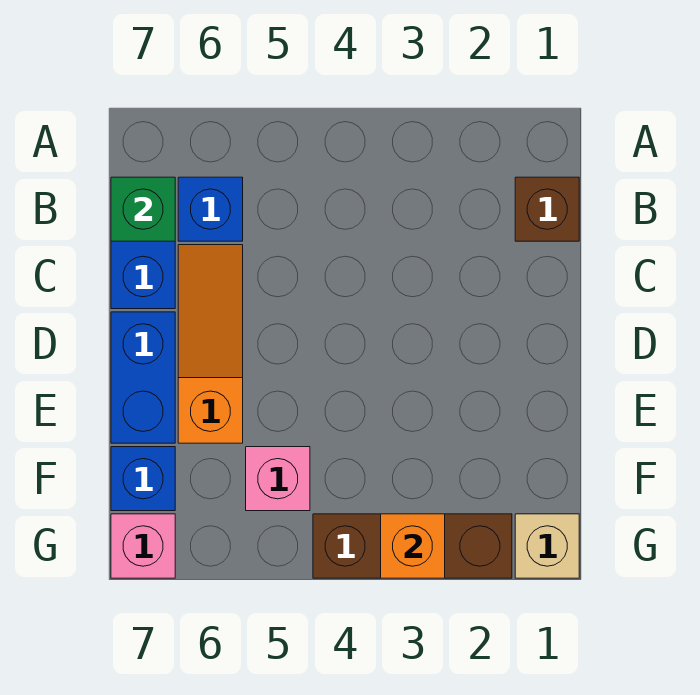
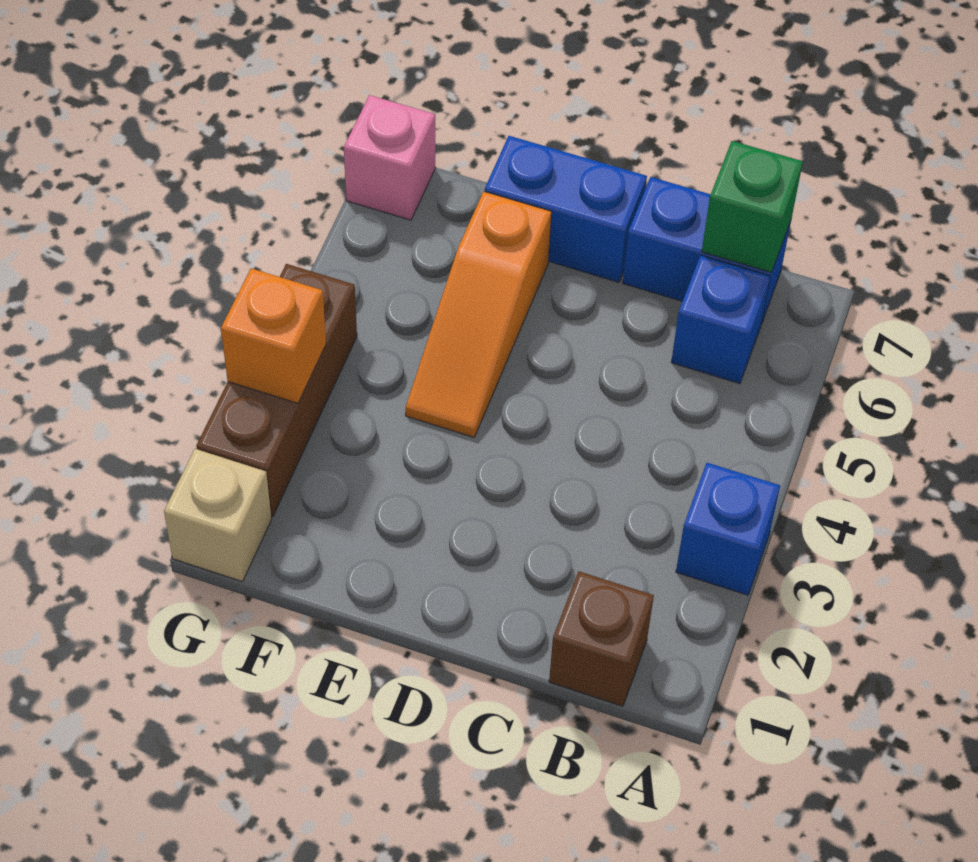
orange 1x3 slope [178,245,243,443] -> orange 1x3 slope turned to [406,191,552,437]
pink 1x1 brick [246,447,310,511] -> none
blue 1x1 brick [111,447,175,511] -> blue 1x1 brick moved to [676,463,780,595]

